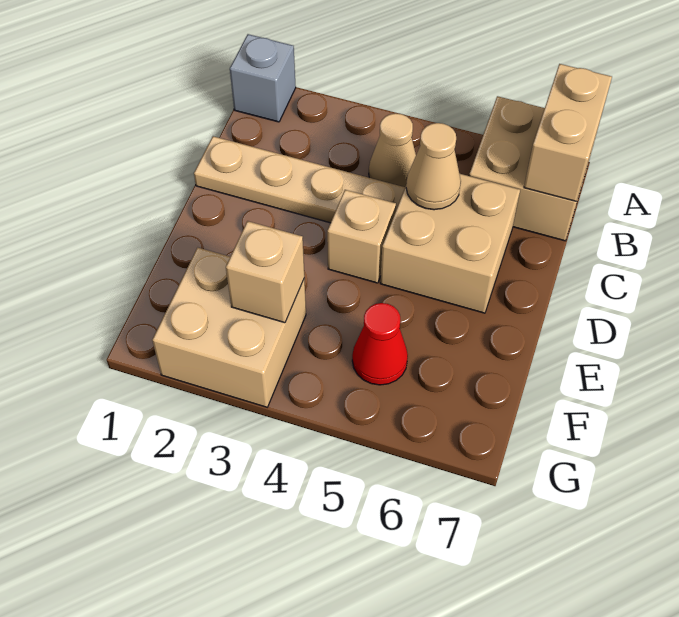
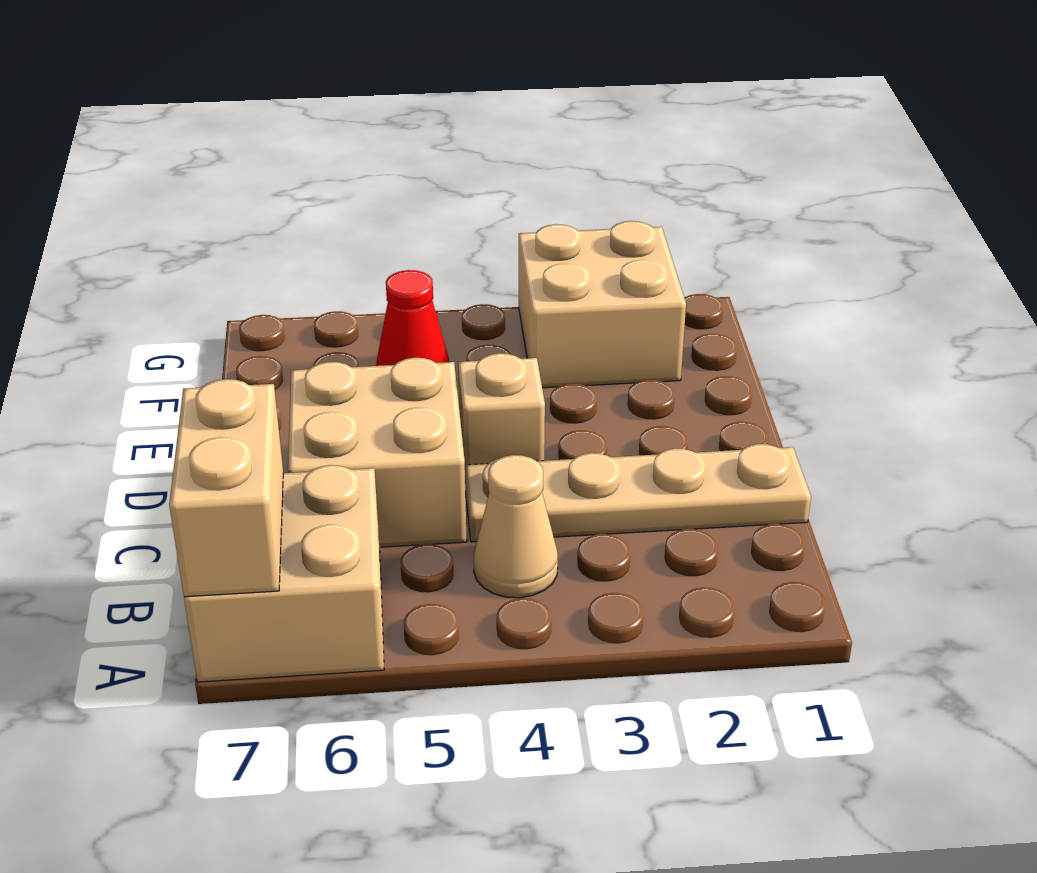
grey 1x1 brick [230,34,296,122] -> none
tan 1x1 cone [406,123,461,210] -> none
tan 1x1 brick [226,221,304,323] -> none

